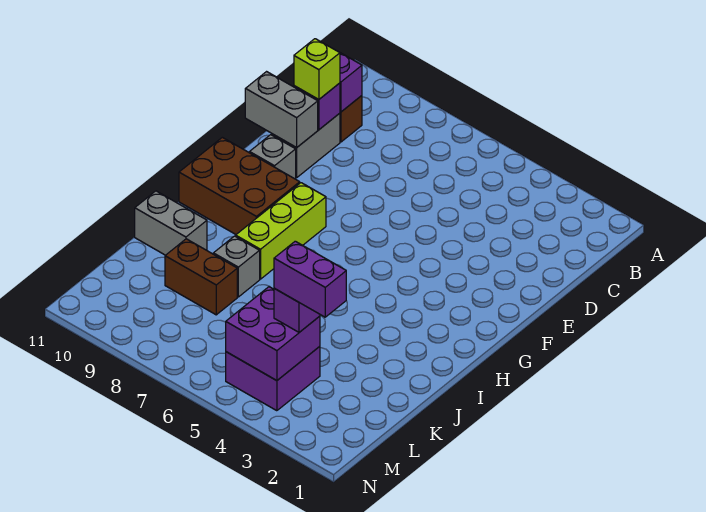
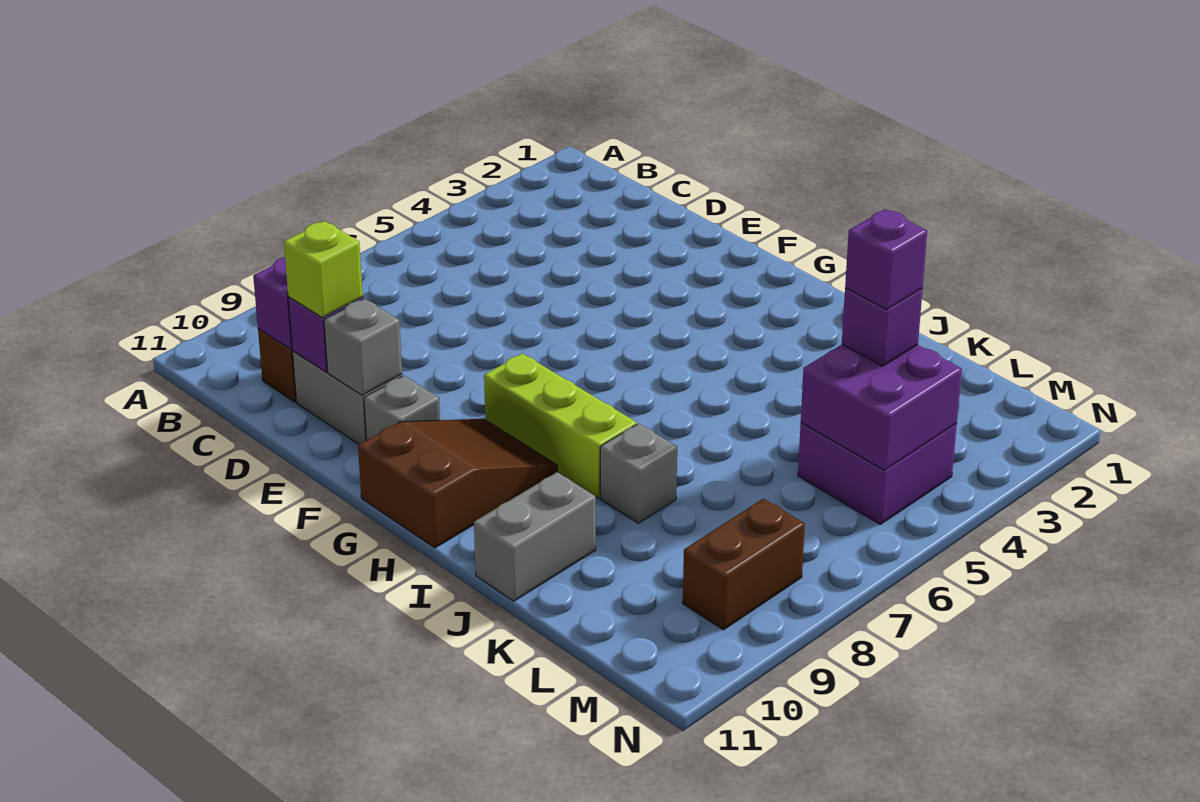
grey 1x2 brick [245,72,318,148] -> grey 1x1 brick [324,299,402,395]
brown 2x3 brick [179,137,300,234] -> brown 2x3 slope [358,419,557,548]
brown 1x2 brick [165,239,237,315] -> brown 1x2 brick moved to [683,499,805,630]
purple 1x2 brick [274,241,346,317] -> purple 1x1 brick [845,209,927,309]

